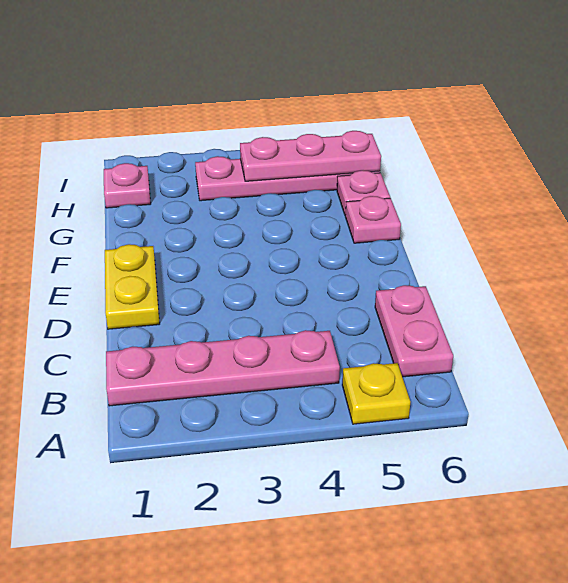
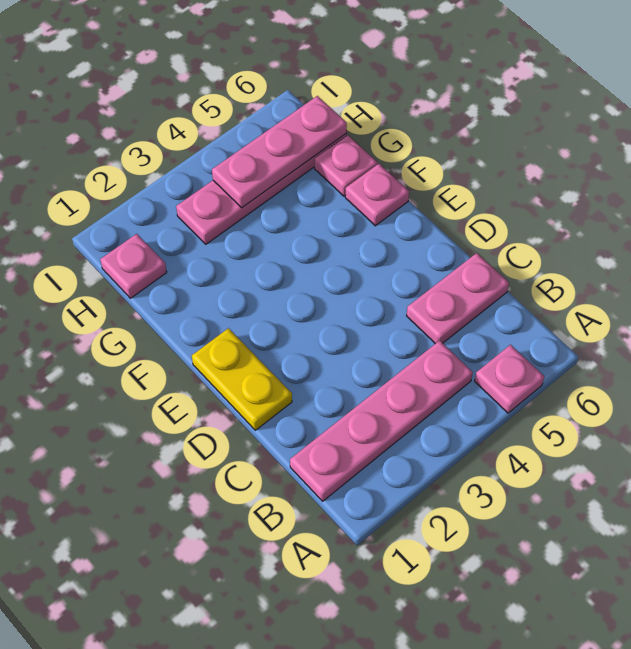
yellow 1x1 plate [342,363,410,424] -> pink 1x1 plate [475,345,544,413]
pink 1x2 plate [375,285,453,377] -> pink 1x2 plate turned to [407,253,509,344]

